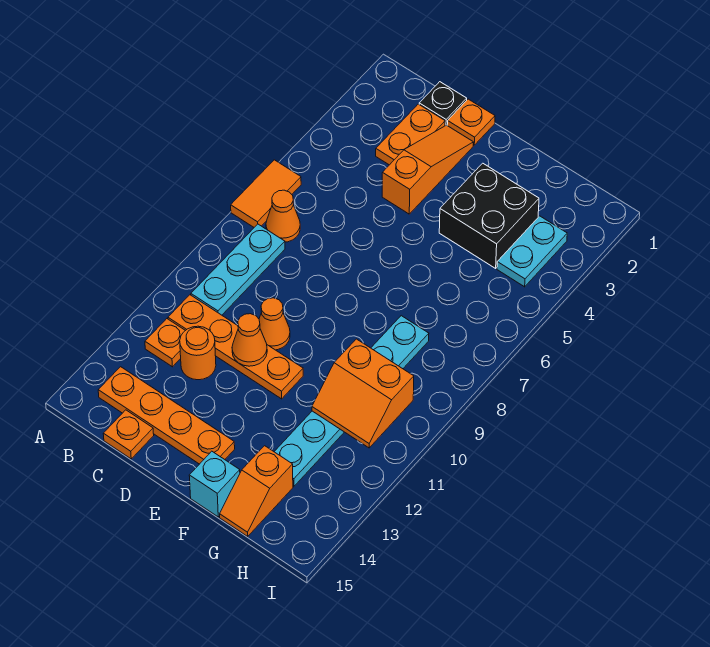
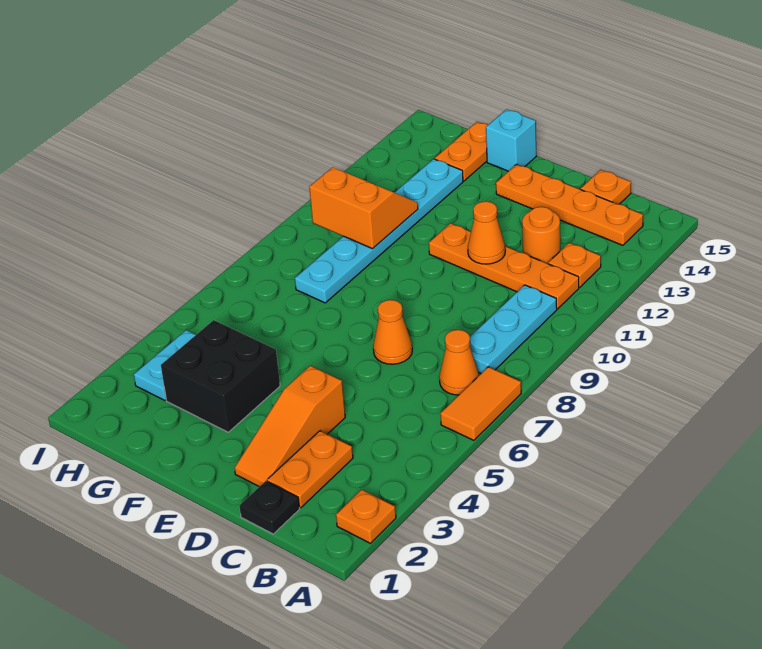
orange 1x1 plate [447,99,495,145] -> orange 1x1 plate moved to [336,490,396,543]
orange 1x1 cone [259,298,290,350] -> orange 1x1 cone moved to [373,300,412,364]
orange 1x2 slope [220,446,293,536] -> orange 1x2 plate [435,122,488,181]

